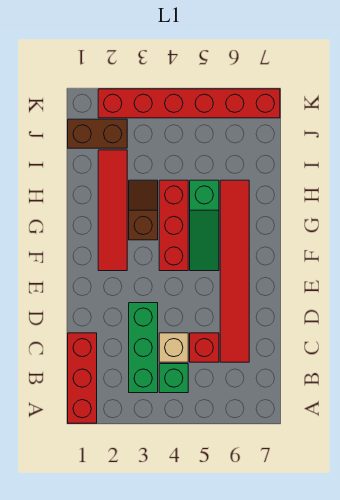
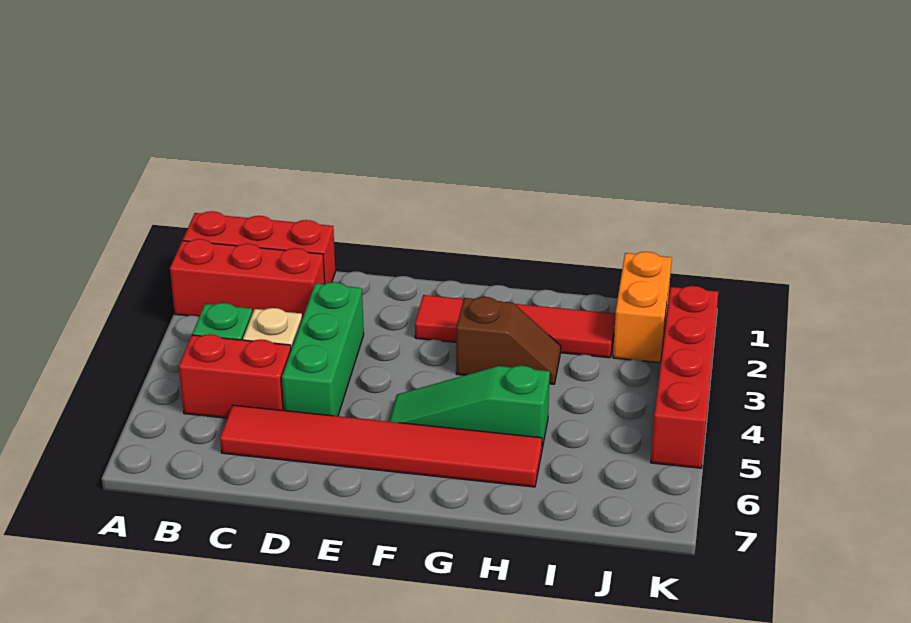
green 1x3 brick [129,303,158,393] -> green 1x3 brick turned to [282,282,364,416]
red 1x1 brick [190,333,219,362] -> red 1x2 brick [179,334,291,418]
red 1x3 brick [159,180,188,271] -> red 1x3 brick moved to [170,239,325,319]
brown 1x2 brick [68,119,127,148] -> orange 1x2 brick [613,252,672,363]
red 1x6 brick [98,89,280,118] -> red 1x4 brick [651,286,718,468]

